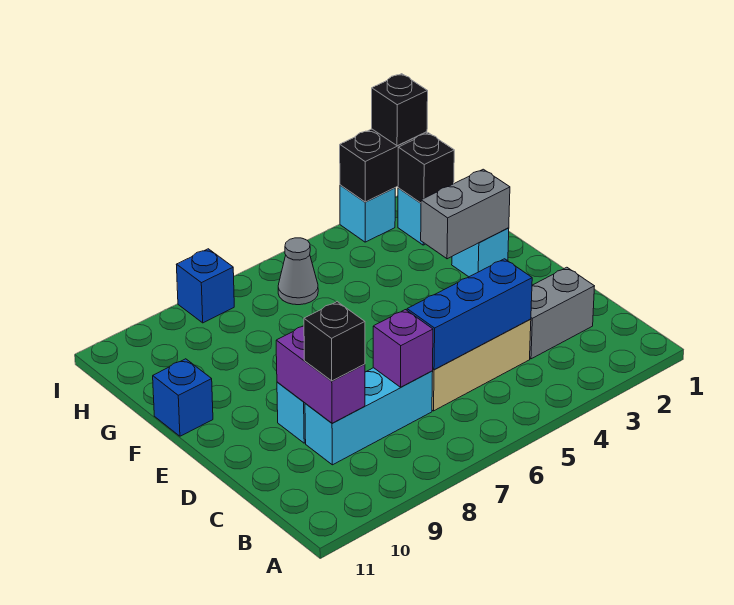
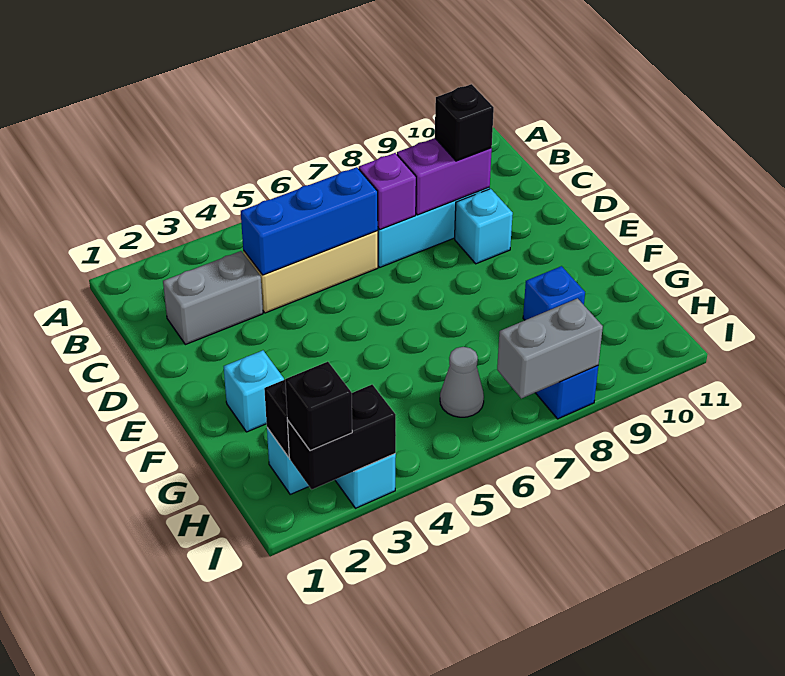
purple 1x2 brick [276,326,365,423] -> purple 1x2 brick turned to [397,138,492,215]
grey 1x2 brick [421,169,510,259] -> grey 1x2 brick moved to [497,298,603,398]
blue 1x1 brick [153,359,213,436] -> blue 1x1 brick moved to [523,266,585,320]

